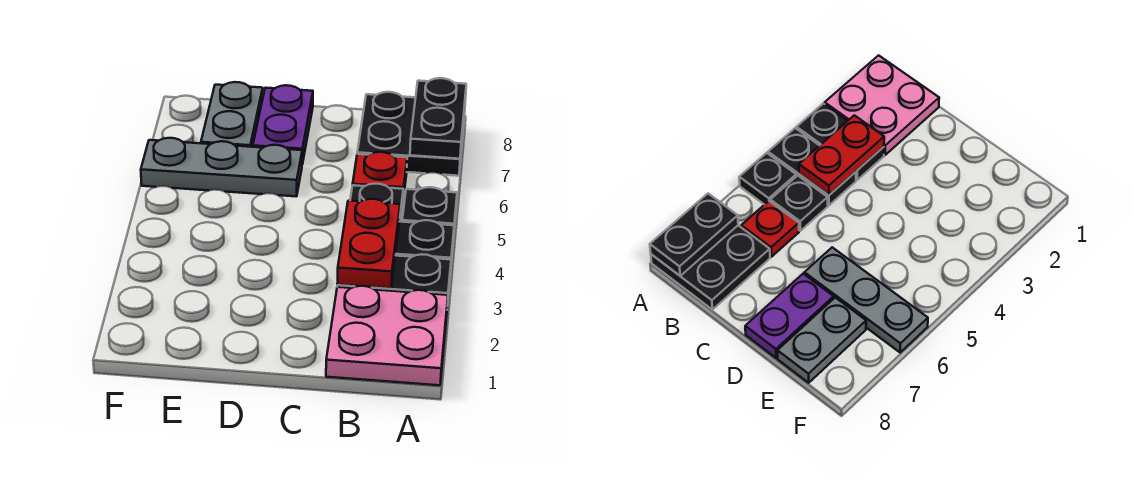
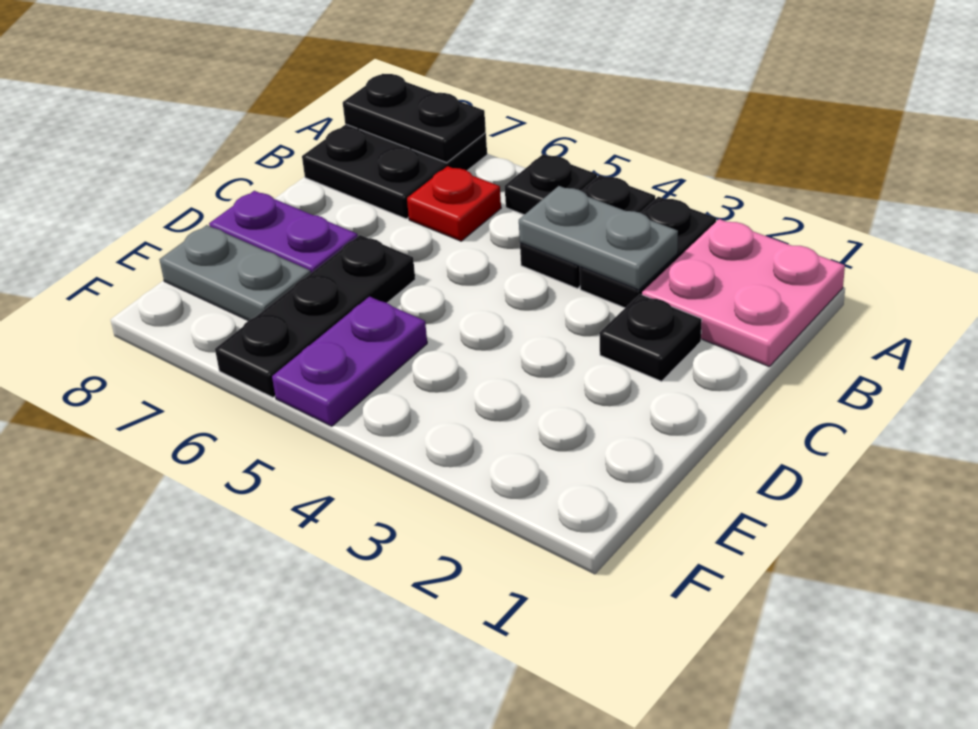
red 1x2 plate [337,199,400,289] -> grey 1x2 plate [519,186,678,290]
black 1x1 plate [350,184,403,222] -> black 1x1 plate moved to [599,294,702,381]
grey 1x3 plate [141,138,302,196] -> black 1x3 plate [215,235,415,397]
none -> purple 1x2 plate [272,297,427,426]

